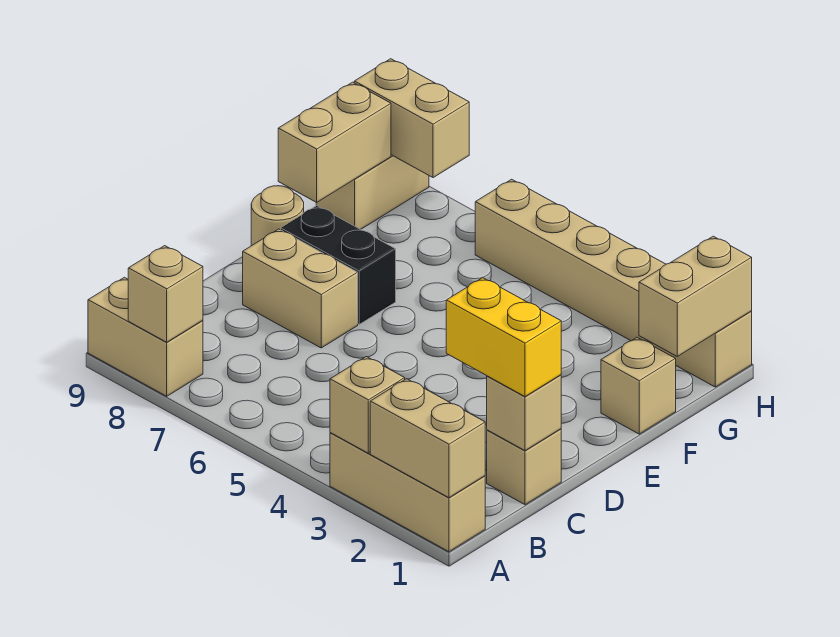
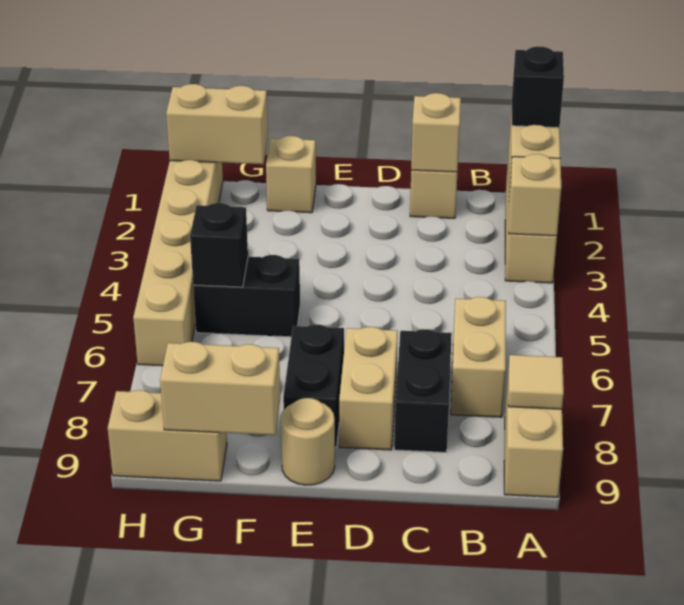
none -> black 1x1 brick [512,46,564,128]
tan 1x1 brick [128,246,203,342] -> tan 1x1 tile [508,355,564,409]
yellow 1x2 brick [446,278,561,397] -> none
none -> black 1x2 brick [394,329,452,452]
none -> black 1x2 brick [193,255,300,337]
none -> black 1x1 brick [190,203,248,287]
tan 1x2 brick [354,59,469,178] -> tan 1x2 brick moved to [451,297,506,417]

